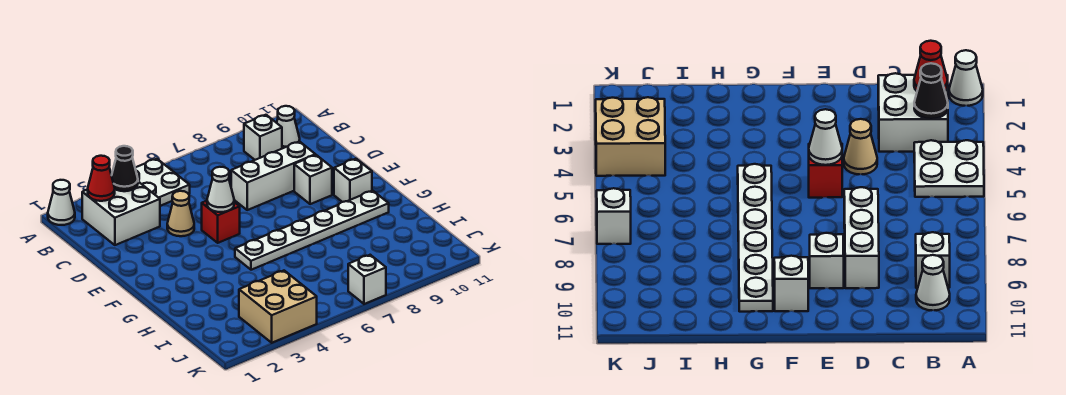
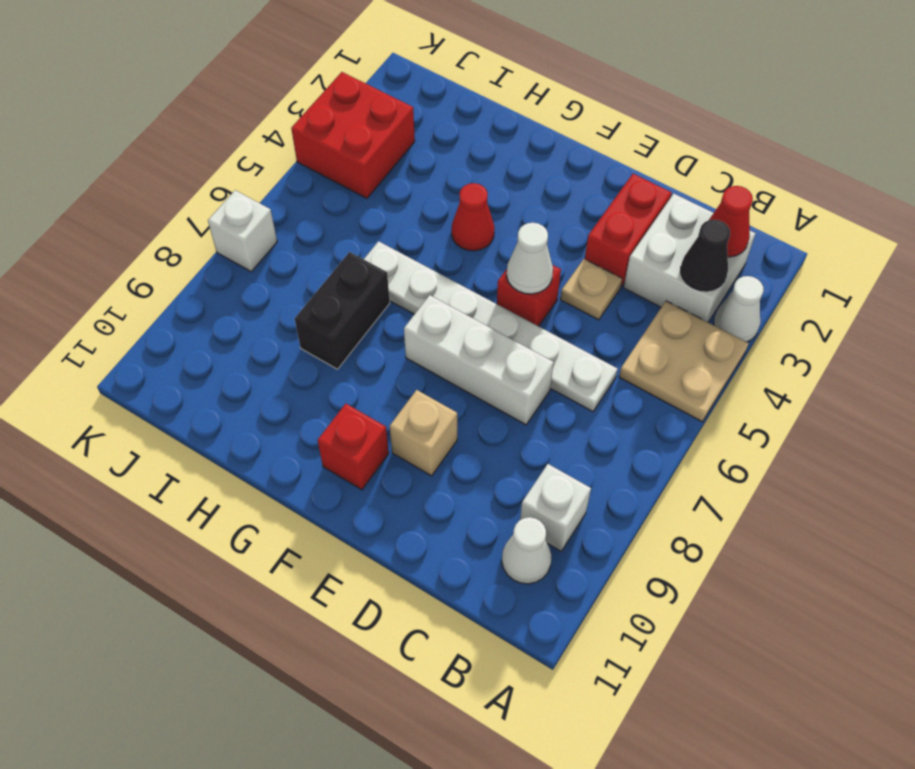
white 1x1 cone [48,180,75,225] -> white 1x1 cone moved to [714,276,764,342]
white 2x2 plate [135,159,190,206] -> tan 2x2 plate [619,301,749,422]
none -> red 1x2 brick [585,174,672,287]
tan 1x1 cone [167,191,194,236] -> tan 1x1 plate [560,259,622,320]
white 1x3 brick [231,141,315,210] -> white 1x3 brick turned to [404,295,554,425]
white 1x1 brick [294,155,332,204] -> tan 1x1 brick [390,390,457,476]
white 1x1 brick [334,159,372,202] -> red 1x1 brick [318,404,389,490]
none -> red 1x1 cone [452,183,494,251]
white 1x6 plate [235,191,389,270] -> white 1x6 plate turned to [364,241,618,412]
none -> black 1x2 brick [295,252,390,369]
tan 2x2 brick [239,271,317,343] -> red 2x2 brick [291,72,415,198]

